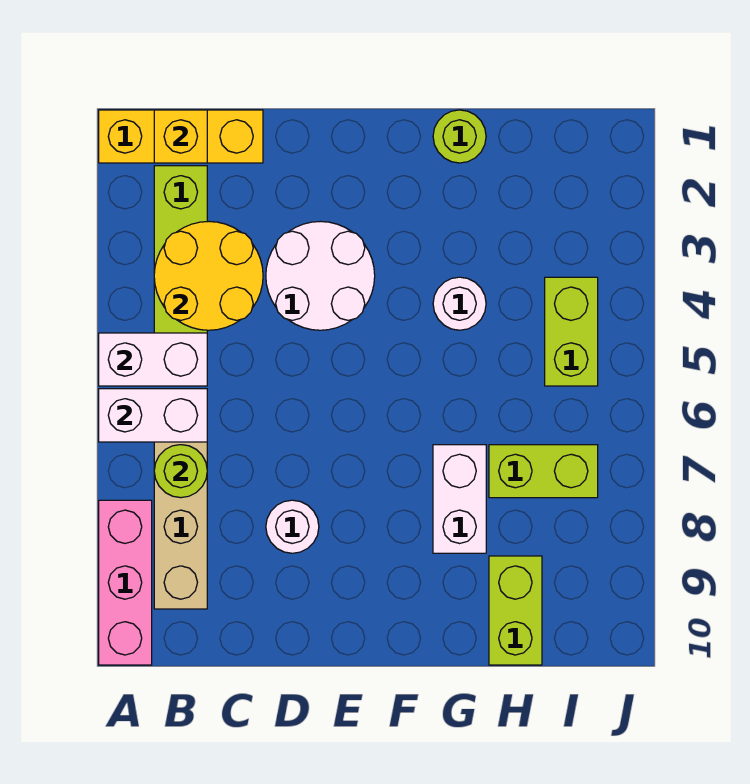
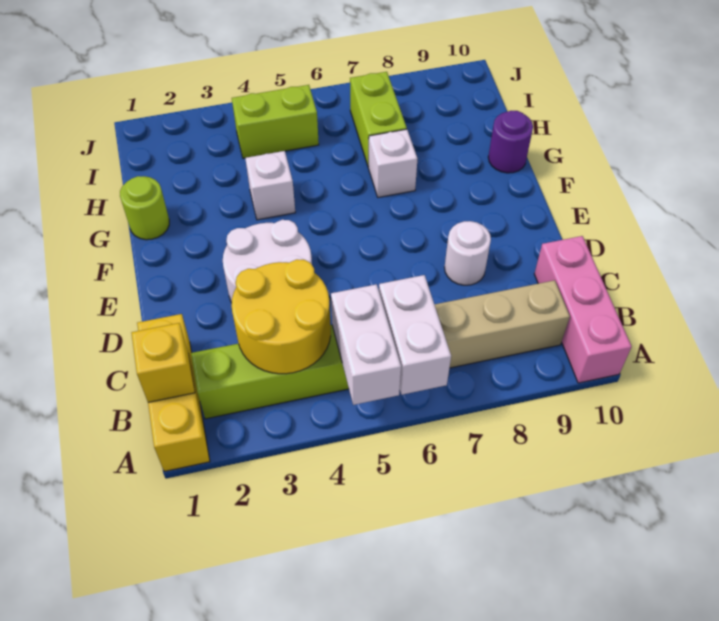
pink 1x3 brick [99,500,152,665] -> pink 1x3 brick turned to [534,236,632,383]
lime 1x1 round brick [154,445,207,498] -> none
white 1x1 round brick [433,277,486,330] -> white 1x1 brick [245,151,295,220]
white 1x2 brick [433,445,486,553] -> white 1x1 brick [368,129,417,197]
none -> purple 1x1 round brick [488,111,533,173]
lime 1x2 brick [489,556,542,665] -> none

